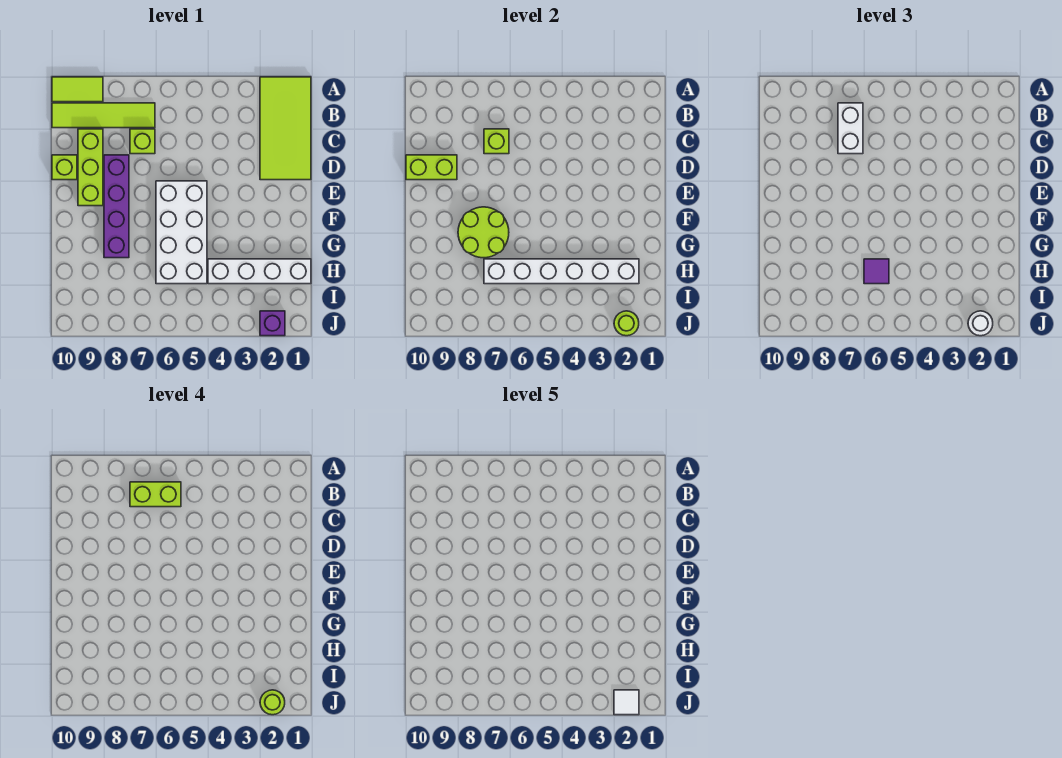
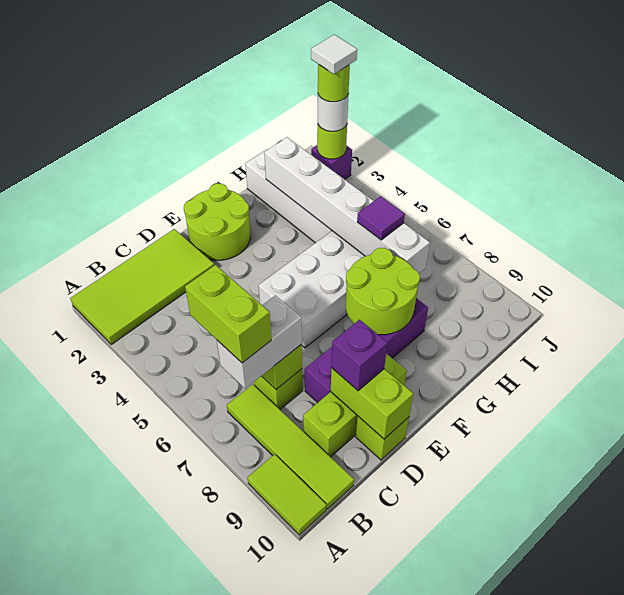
none -> purple 1x1 brick [331,320,387,391]
none -> lime 2x2 round brick [184,183,250,260]

